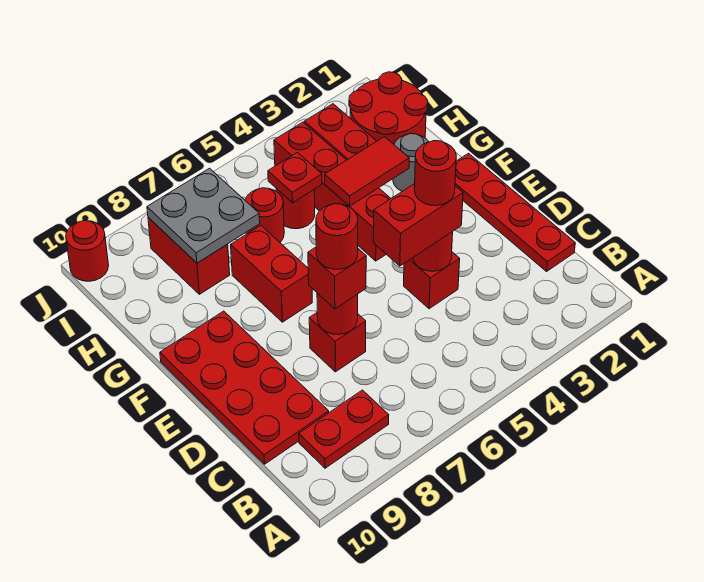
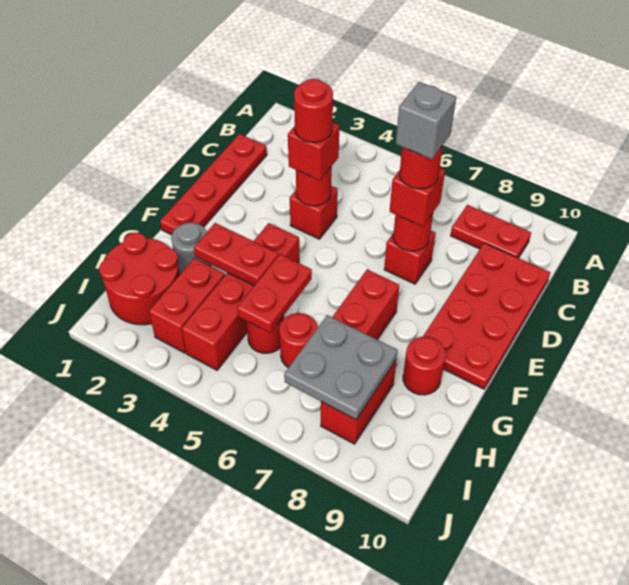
red 1x2 brick [373,184,463,266] -> red 1x1 brick [288,122,339,180]
none -> grey 1x1 brick [396,82,456,159]
red 1x2 tile [325,137,409,206] -> red 1x2 plate [194,223,278,286]
red 1x1 plate [268,152,322,203] -> red 1x2 plate [237,254,312,333]
red 1x1 round brick [66,221,109,281] -> red 1x1 round brick moved to [403,337,446,395]

